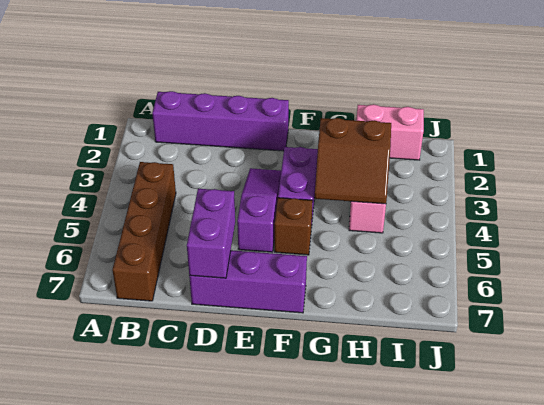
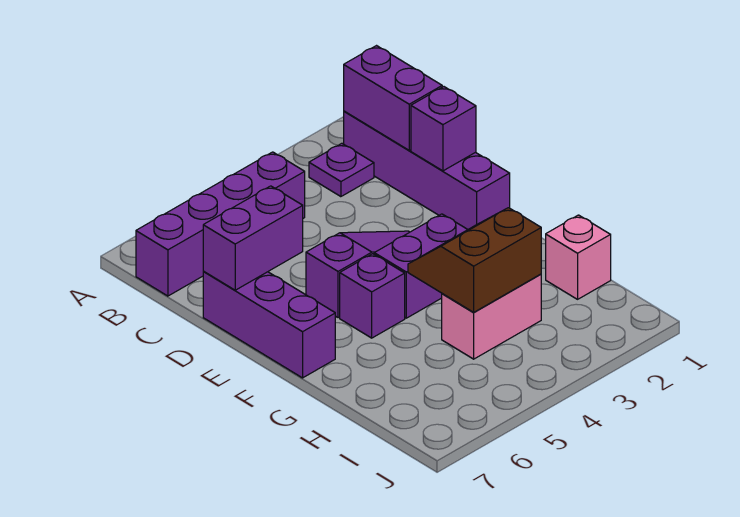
none -> purple 1x2 brick [344,46,442,150]
none -> purple 1x1 plate [309,143,374,197]
brown 1x4 brick [112,162,176,301] -> purple 1x4 brick [136,152,305,296]
none -> purple 1x1 brick [411,87,476,171]
brown 1x1 brick [274,198,313,255] -> purple 1x1 brick [340,254,405,338]
brown 2x2 slope [314,118,391,204] -> brown 2x2 slope turned to [408,208,541,312]
pink 1x2 brick [357,104,424,160] -> pink 1x1 brick [546,215,611,299]

